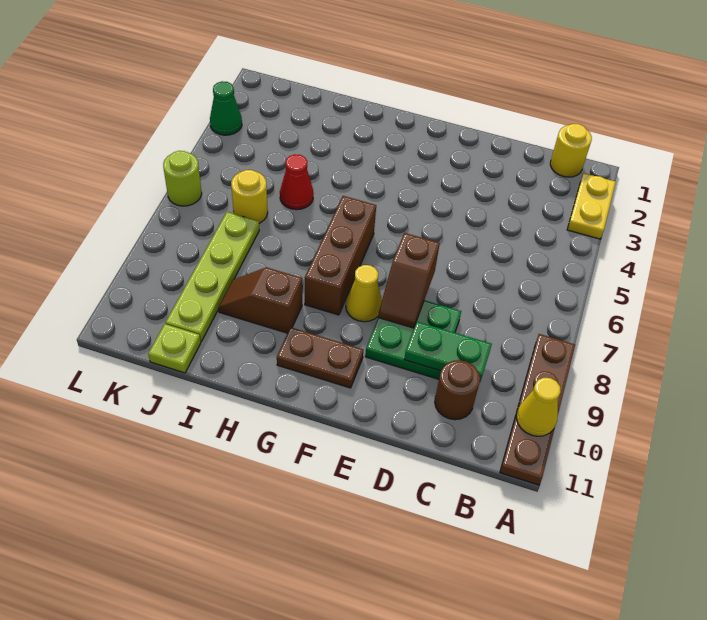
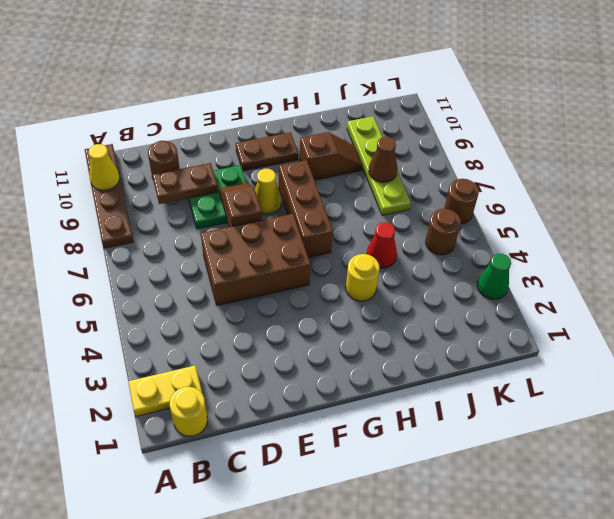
yellow 1x2 plate [567,173,616,239] -> yellow 1x2 plate turned to [128,366,202,416]
green 1x2 plate [404,321,492,382] -> brown 1x2 plate [153,163,218,204]
none -> brown 2x3 brick [201,214,310,306]
yellow 1x1 round brick [231,170,268,223] -> yellow 1x1 round brick moved to [346,254,380,301]
none -> brown 1x1 cone [369,137,398,182]
lime 1x1 plate [148,324,201,373] -> none
none -> brown 1x1 round brick [426,209,461,255]
lime 1x1 round brick [163,151,202,206] -> brown 1x1 round brick [444,179,479,224]

